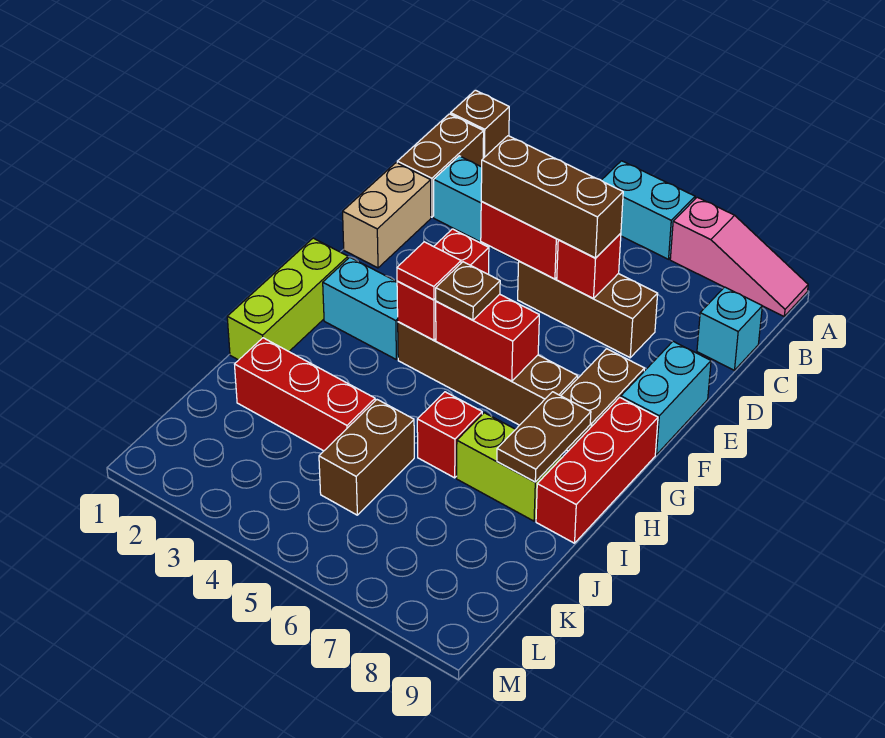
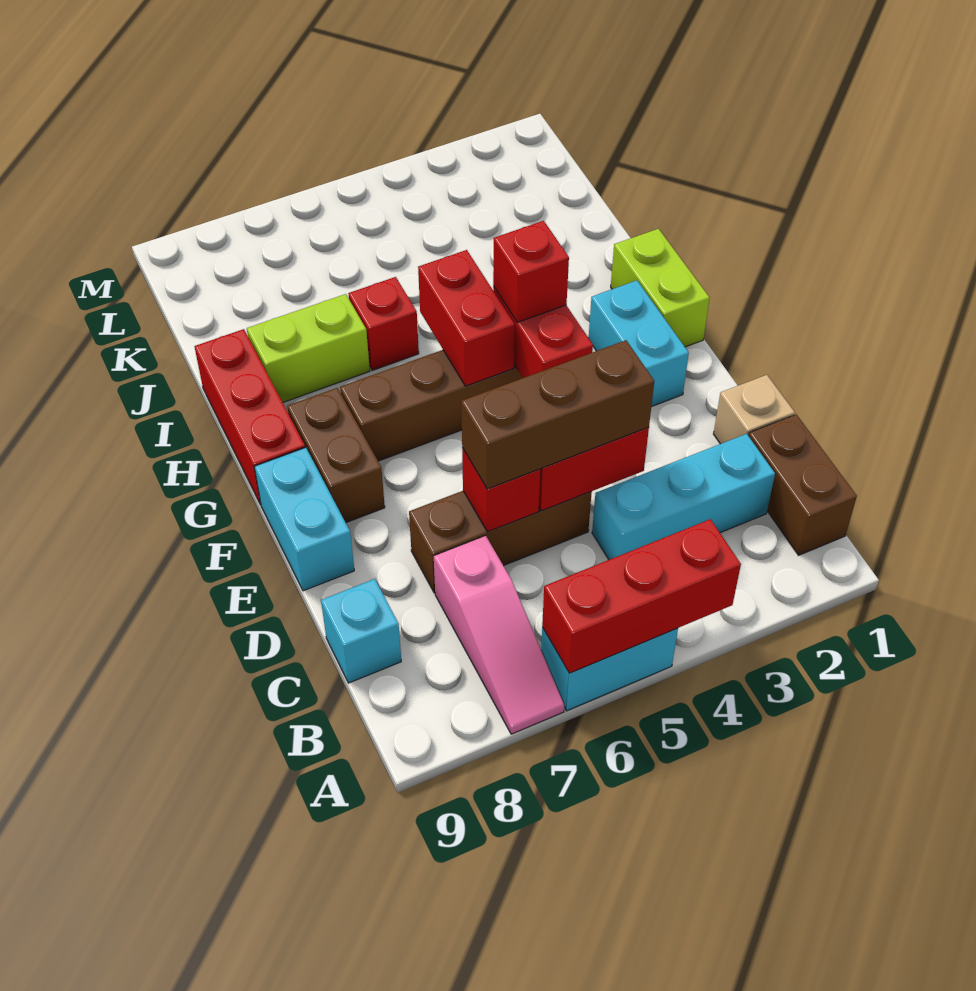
brown 1x1 brick [451,90,509,158] -> none
pink 1x3 slope [670,197,808,316] -> pink 1x3 slope turned to [434,536,564,734]
tan 1x2 brick [343,163,431,268] -> tan 1x1 brick [714,375,795,444]
lime 1x3 brick [227,238,348,360] -> lime 1x2 brick [611,229,710,347]
cyan 1x2 brick [323,257,398,359] -> cyan 1x2 brick turned to [589,280,689,407]
red 1x1 tile [397,242,461,300] -> red 1x1 brick [493,221,569,322]
red 1x2 brick [436,294,539,381] -> red 1x2 brick turned to [418,250,515,386]
brown 1x1 plate [436,262,500,320] -> none
brown 1x2 plate [497,392,591,482] -> none
red 1x3 brick [235,338,375,451] -> red 1x3 brick moved to [542,519,741,673]
brown 1x2 brick [319,400,414,515] -> none

